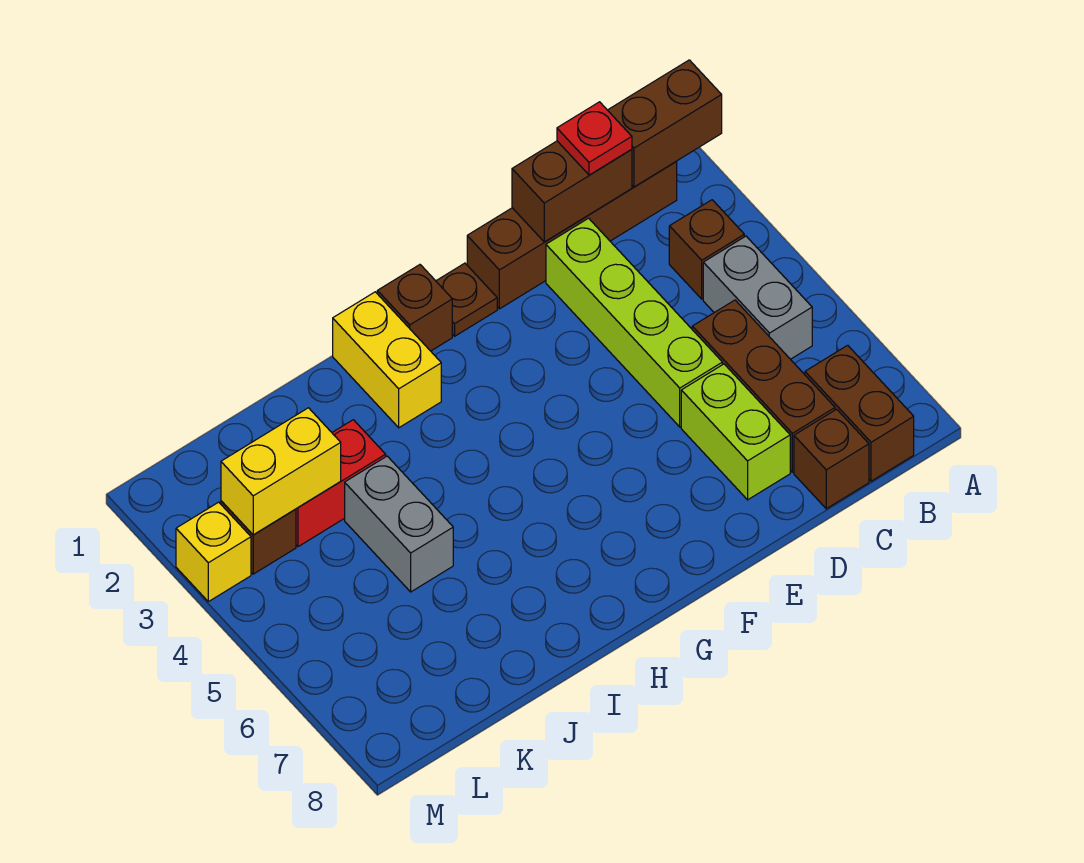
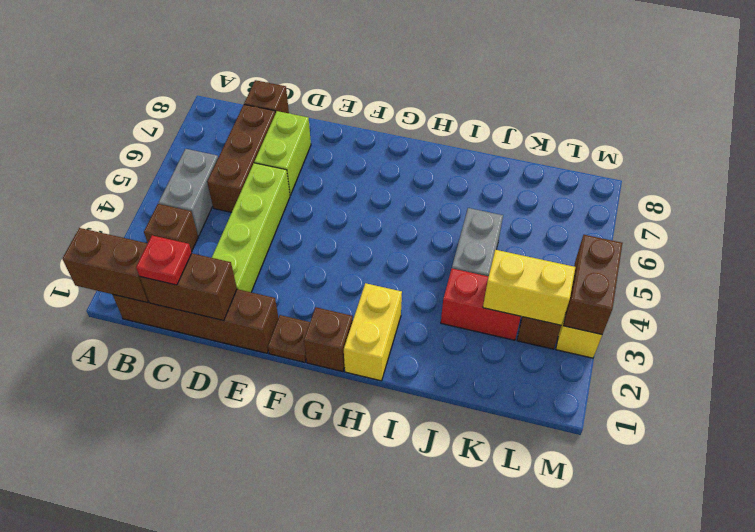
brown 1x2 brick [805,345,914,481] -> brown 1x2 brick moved to [564,235,622,335]

